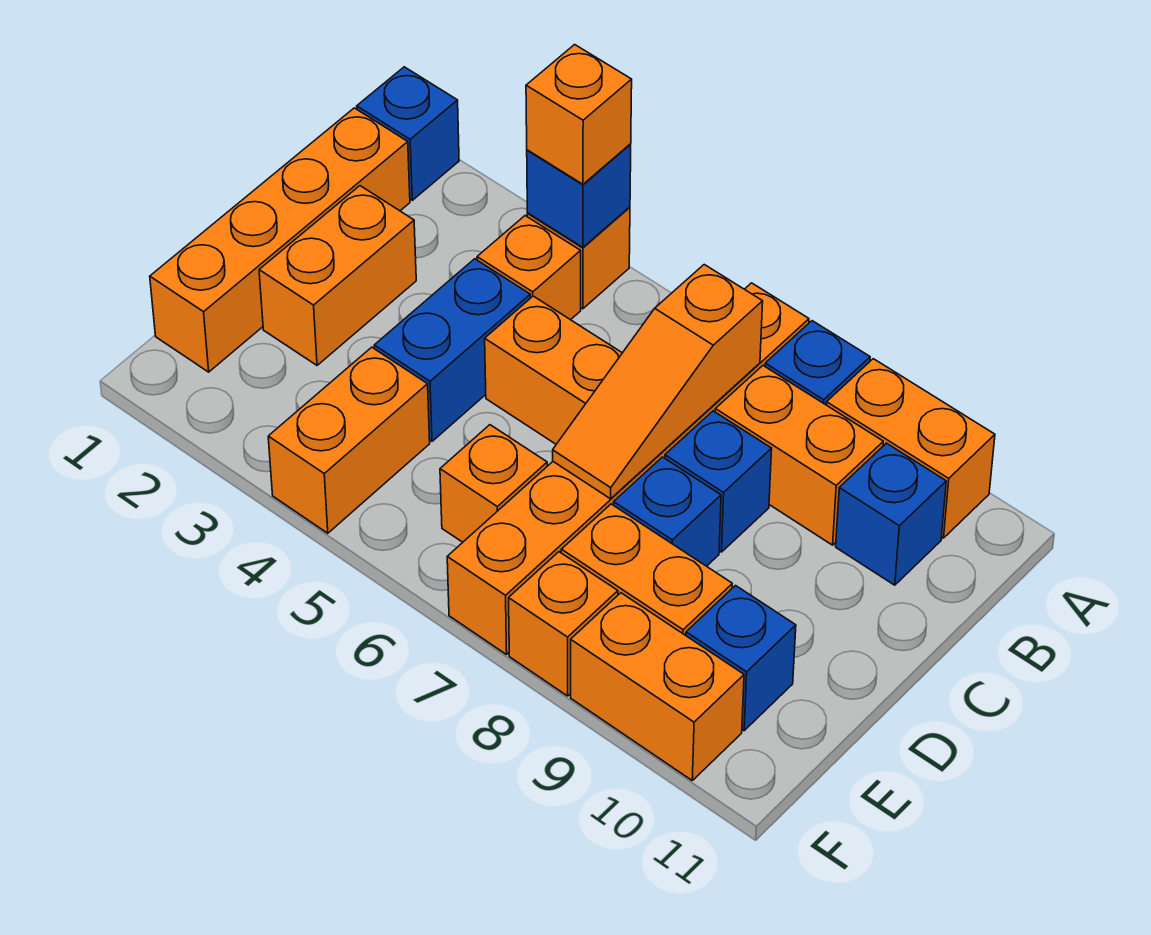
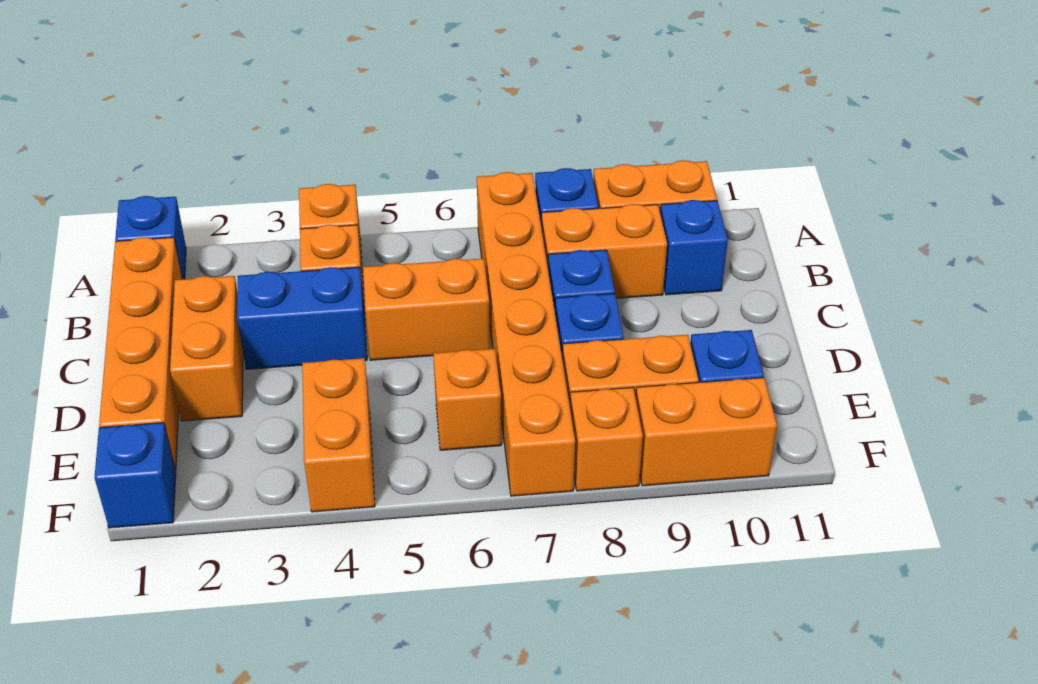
blue 1x1 brick [527,144,631,247] -> blue 1x1 brick moved to [94,423,176,528]
orange 1x1 brick [526,45,632,184] -> none
orange 1x3 slope [553,265,763,499] -> none
blue 1x2 brick [374,259,530,441] -> blue 1x2 brick turned to [237,267,367,369]

